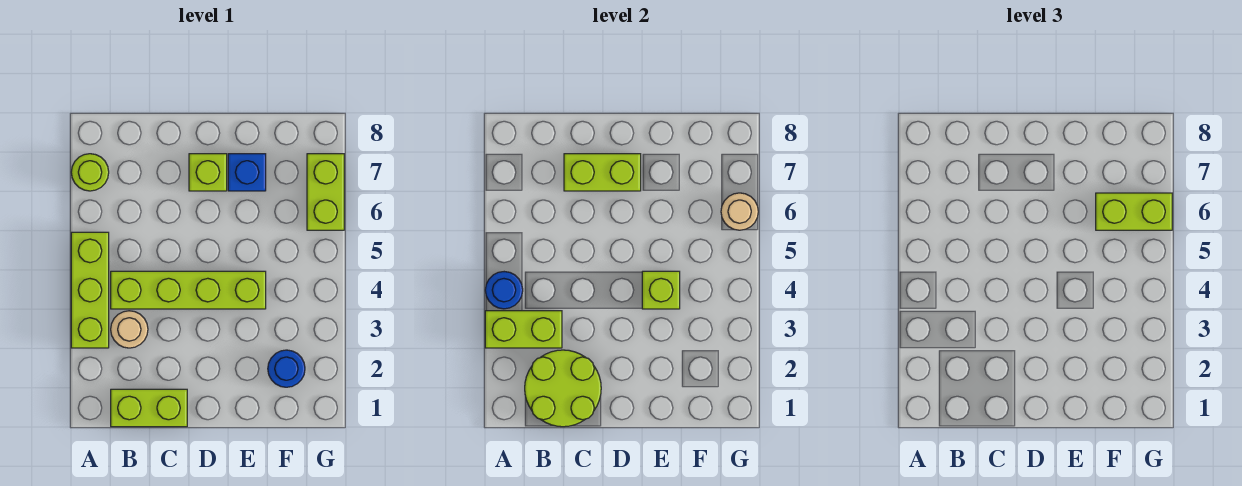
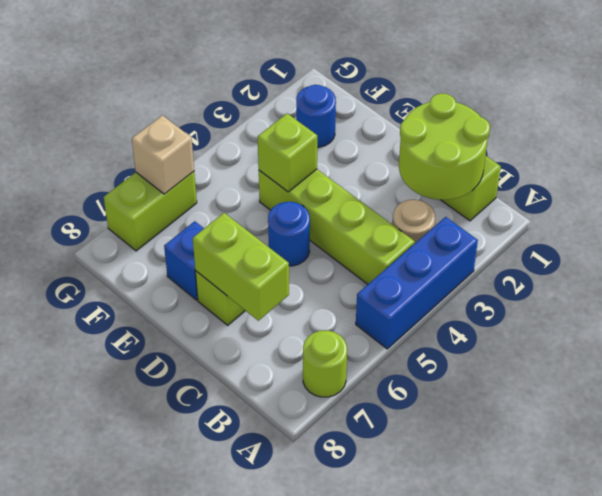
lime 1x3 brick [71,232,109,348] -> blue 1x3 brick [356,217,478,349]
lime 1x2 brick [485,311,562,348] -> none
blue 1x1 round brick [485,272,523,309] -> blue 1x1 round brick moved to [268,202,310,266]
lime 1x2 brick [1096,193,1172,230] -> none
tan 1x1 round brick [721,193,758,230] -> tan 1x1 brick [132,115,194,194]

